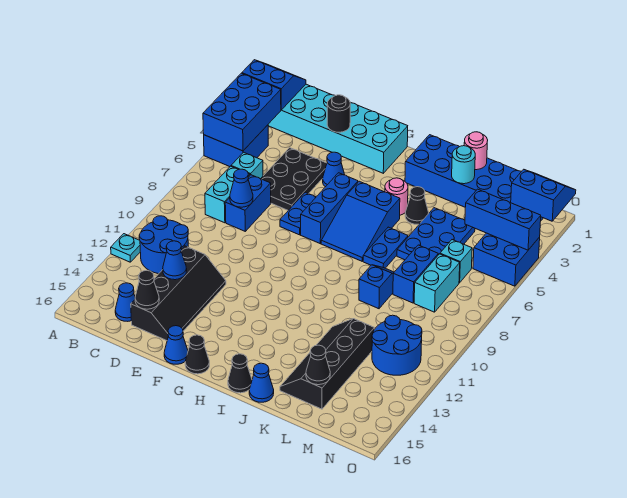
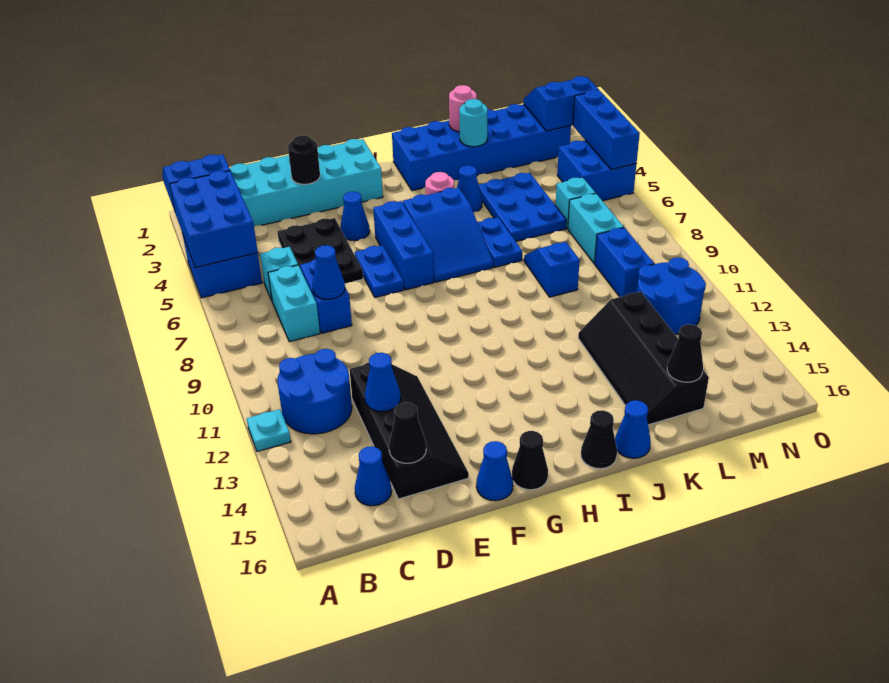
black 1x1 cone [405,187,429,224] -> blue 1x1 cone [457,165,482,212]
blue 1x2 brick [393,245,438,303] -> blue 1x2 brick moved to [595,228,654,297]
blue 1x3 brick [465,189,541,250] -> blue 1x3 brick turned to [573,90,640,170]

